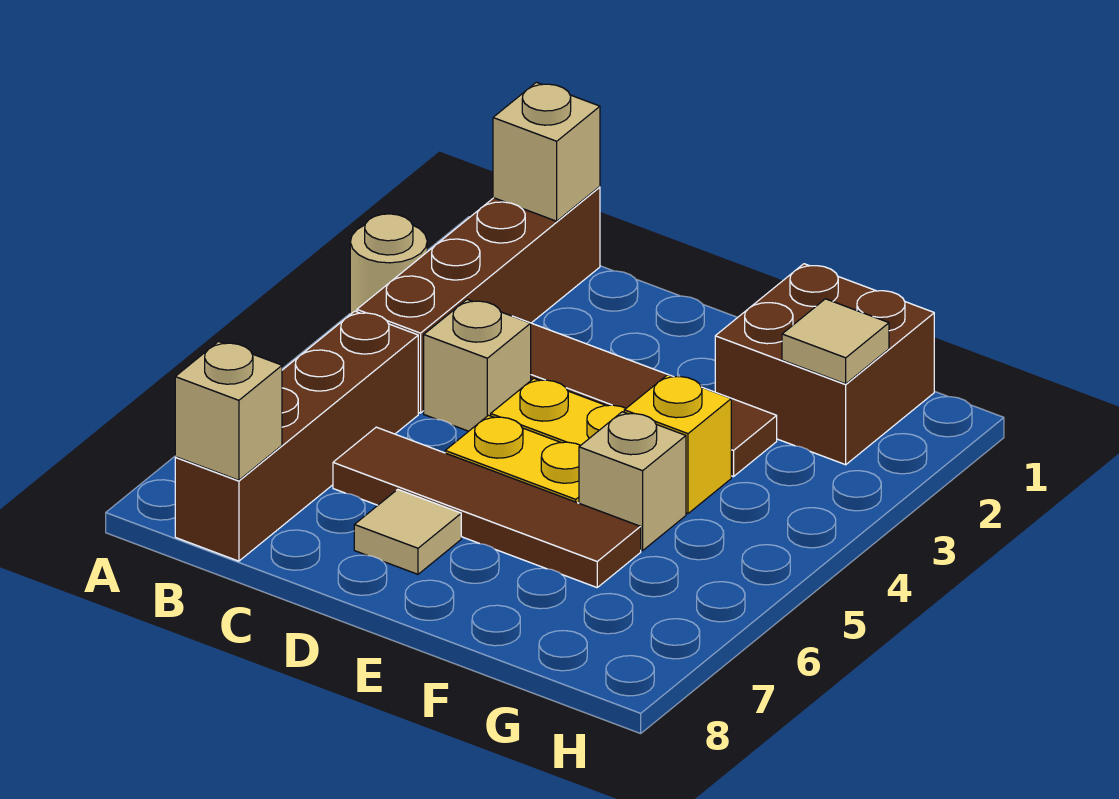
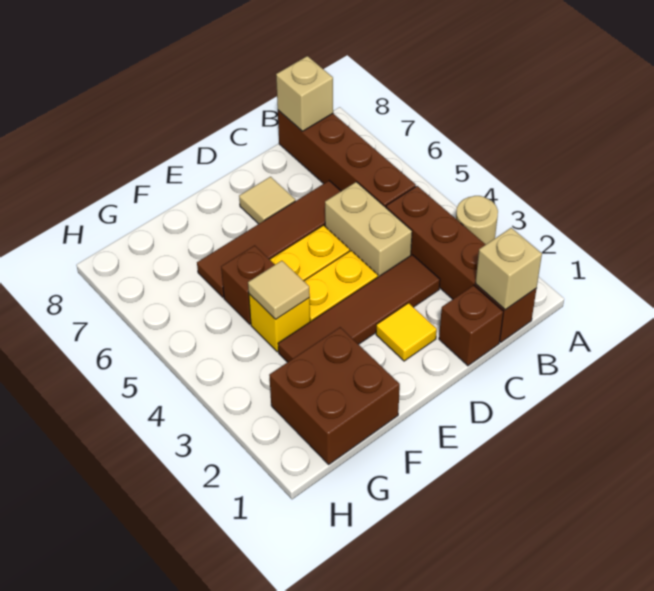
none -> brown 1x1 brick [439,285,503,366]
tan 1x1 brick [424,299,531,431] -> tan 1x2 brick [325,182,412,277]
none -> yellow 1x1 tile [376,303,437,361]
tan 1x1 brick [579,412,686,551] -> brown 1x1 brick [221,245,275,324]
tan 1x1 tile [782,299,889,384] -> tan 1x1 tile moved to [248,261,310,319]

